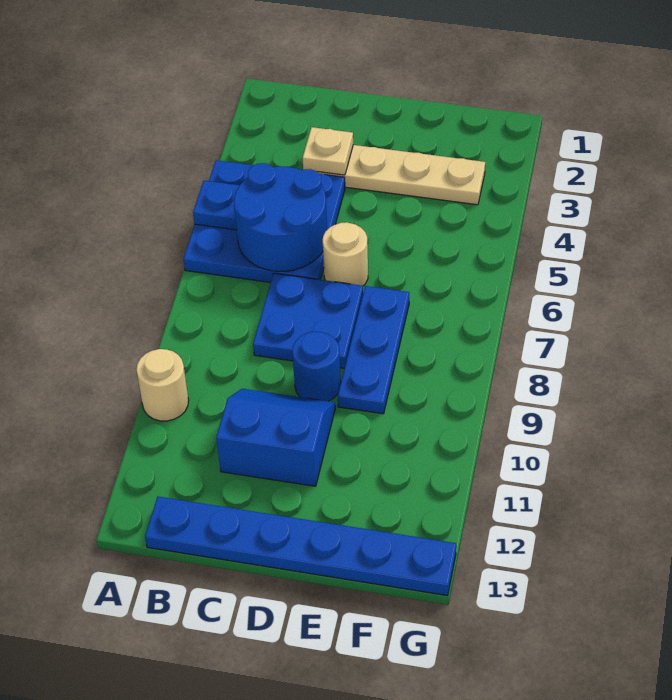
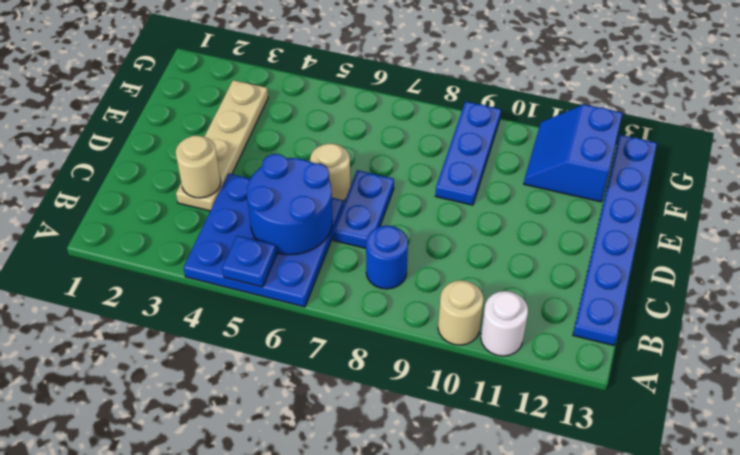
none -> white 1x1 round brick [481,291,528,356]
tan 1x1 plate [303,127,353,175] -> tan 1x1 round brick [176,136,221,198]
blue 2x2 plate [253,273,363,368] -> blue 1x2 plate [333,170,394,248]
blue 2x2 slope [216,389,335,486] -> blue 2x2 slope moved to [524,105,623,202]
blue 1x1 round brick [292,332,341,401] -> blue 1x1 round brick moved to [366,226,408,289]
blue 1x3 plate [338,286,409,414] -> blue 1x3 plate turned to [435,101,501,205]

